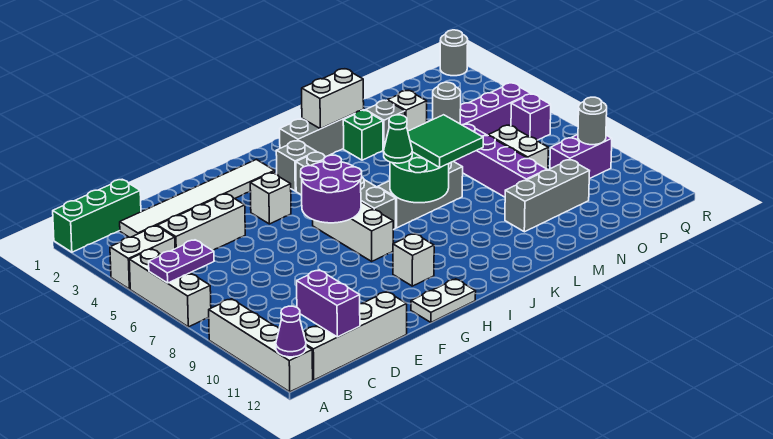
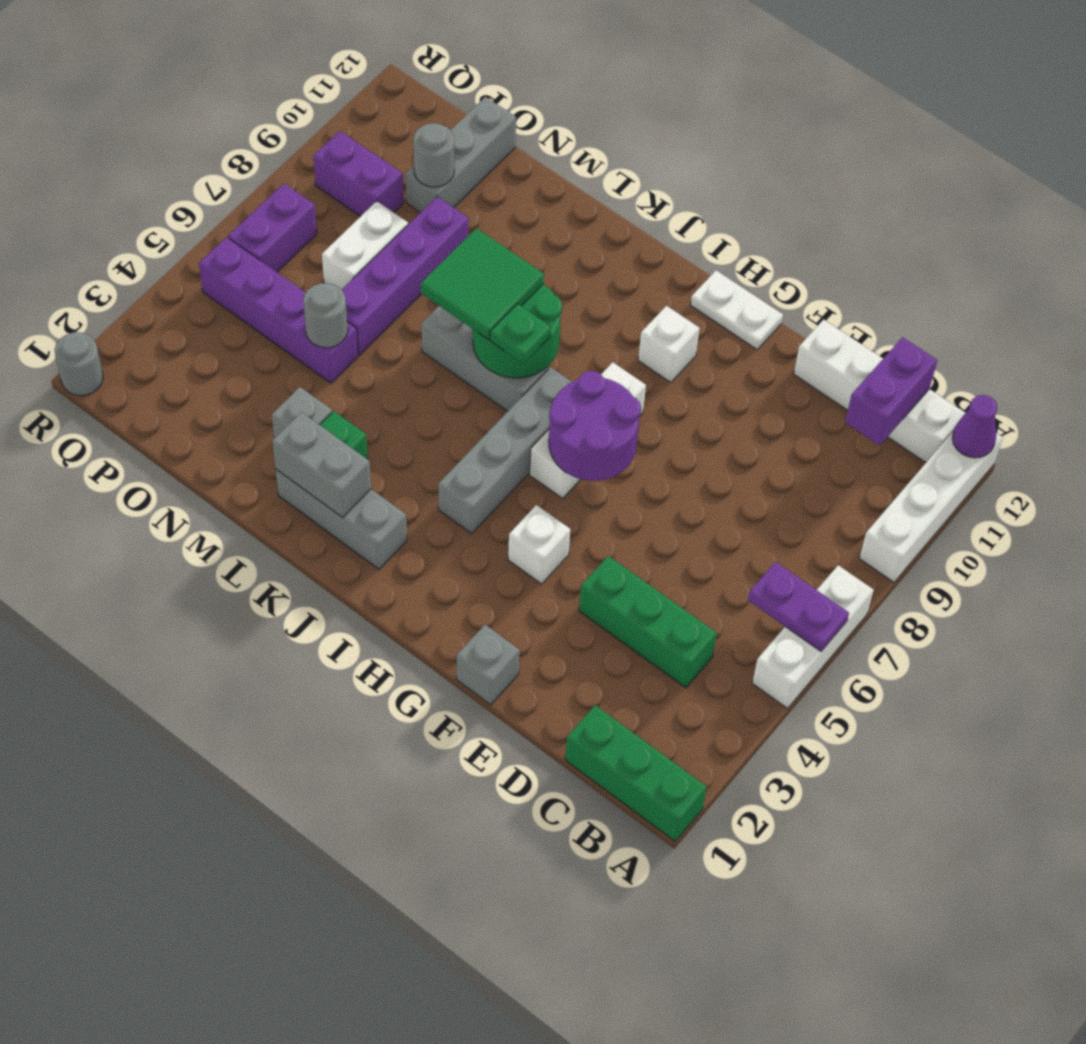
white 1x2 brick [110,226,175,289] -> none
white 1x6 tile [120,160,275,237] -> none
white 1x3 brick [157,194,245,250] -> green 1x3 brick [579,556,717,688]
grey 1x1 brick [276,141,316,191] -> grey 1x1 brick moved to [457,625,520,705]
green 1x1 cone [384,115,412,163] -> green 1x1 plate [490,304,551,364]
white 1x2 brick [302,69,364,129] -> grey 1x2 brick [272,412,371,518]
grey 1x3 brick [505,160,589,232] -> grey 1x3 brick turned to [406,97,516,213]
white 1x1 brick [387,91,427,131] -> none
purple 1x1 brick [511,94,551,140] -> purple 1x2 brick [228,184,317,272]
grey 1x1 round brick [578,97,607,145] -> grey 1x1 round brick moved to [413,123,454,187]

